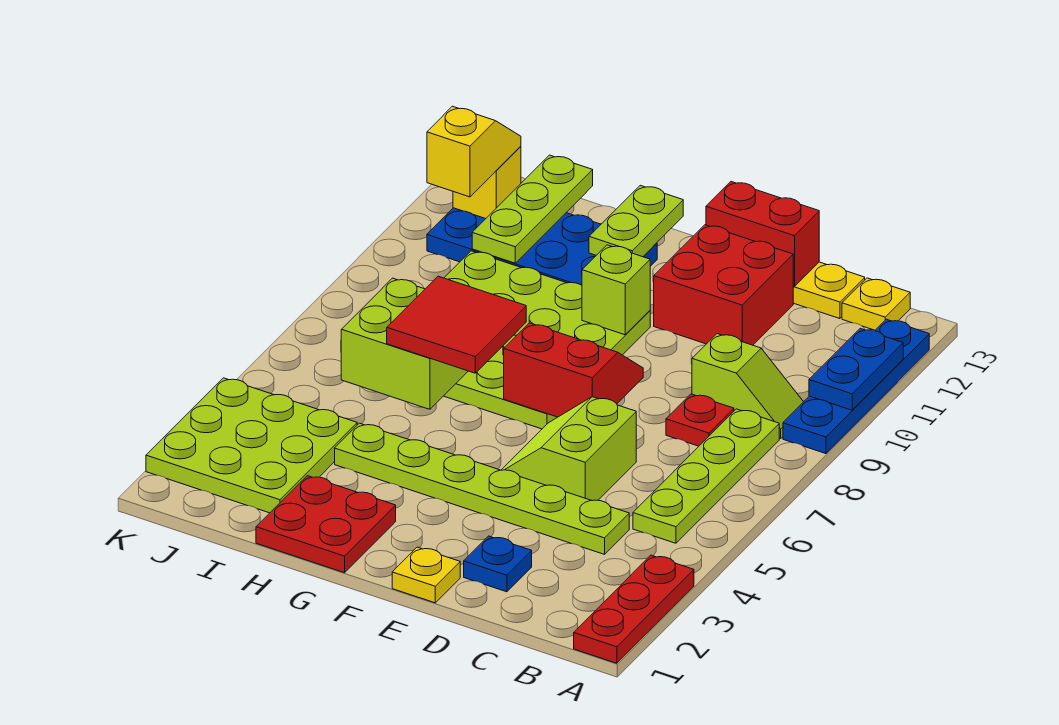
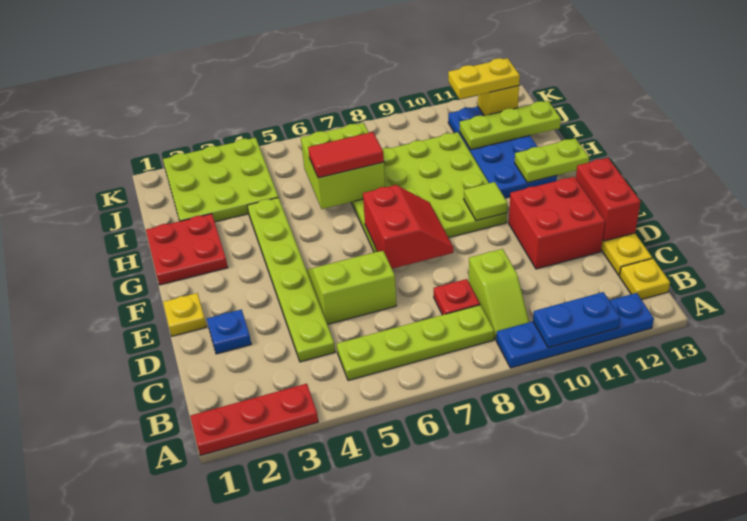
lime 1x1 brick [582,245,650,335] -> lime 1x1 tile [464,182,507,221]
red 2x2 tile [387,276,526,373] -> red 1x2 tile [308,132,384,178]
yellow 1x2 slope [427,106,521,197] -> yellow 1x2 plate [448,58,520,99]

